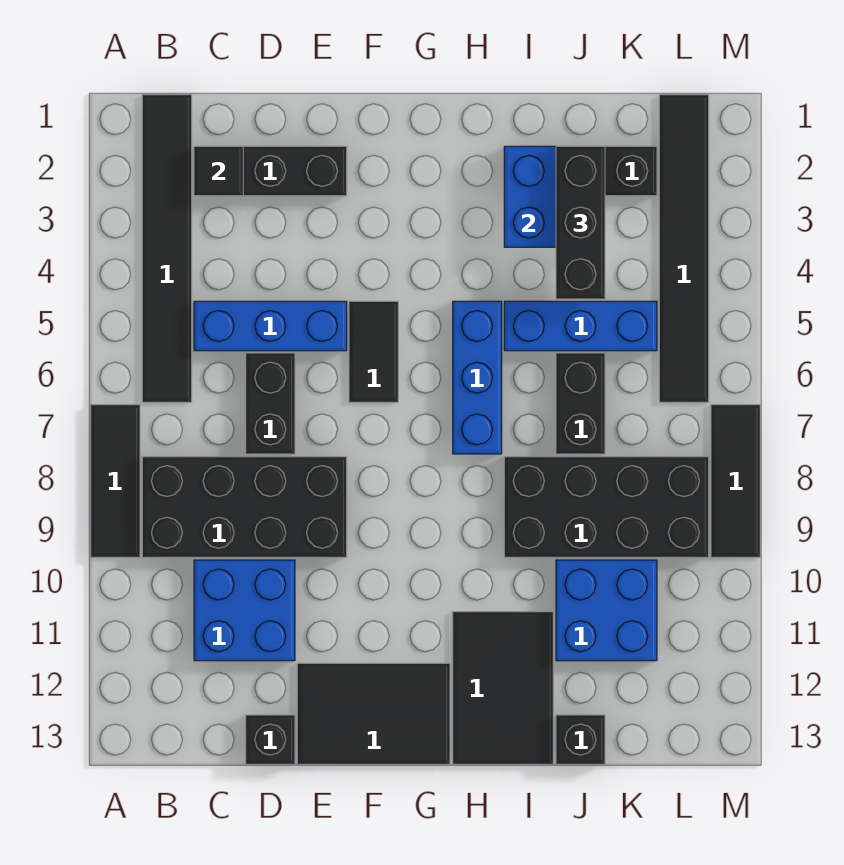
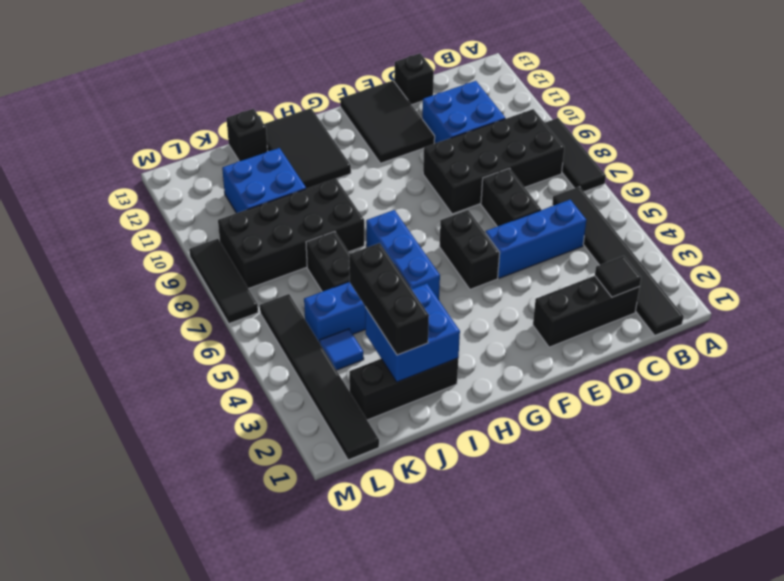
black 2x3 tile [297,663,450,764] -> black 2x3 tile turned to [340,81,435,163]
black 1x2 tile [349,301,398,402] -> black 1x2 brick [439,210,500,289]
none -> blue 1x1 tile [319,329,364,370]

